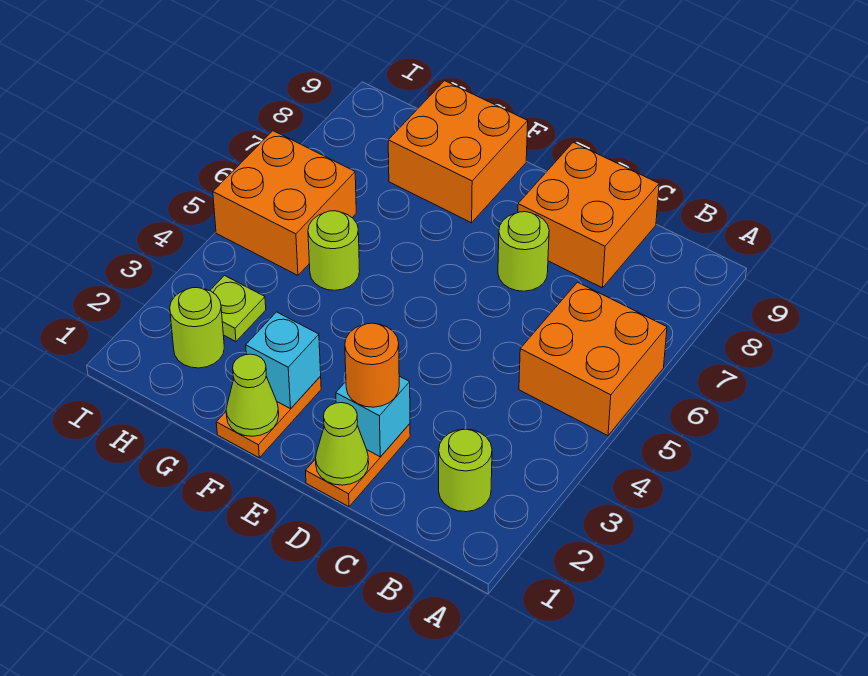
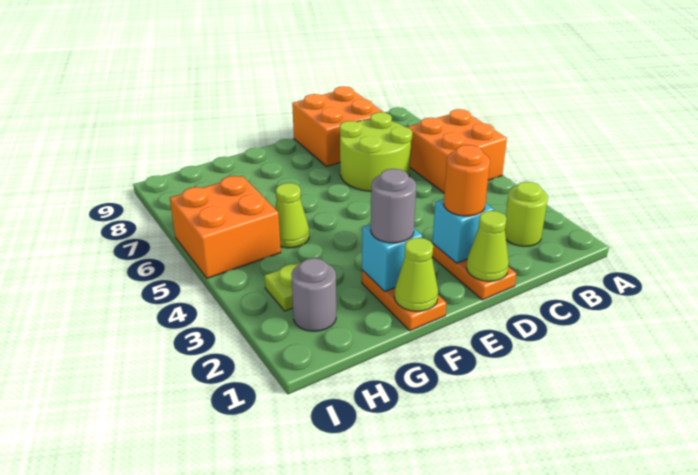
lime 1x1 round brick [498,212,549,291] -> lime 2x2 round brick [339,112,412,191]
none -> grey 1x1 round brick [371,169,416,243]
orange 2x2 brick [388,81,528,223] -> none
lime 1x1 round brick [308,211,360,290] -> lime 1x1 cone [275,183,309,248]
lime 1x1 round brick [170,288,224,368] -> grey 1x1 round brick [291,258,336,331]

